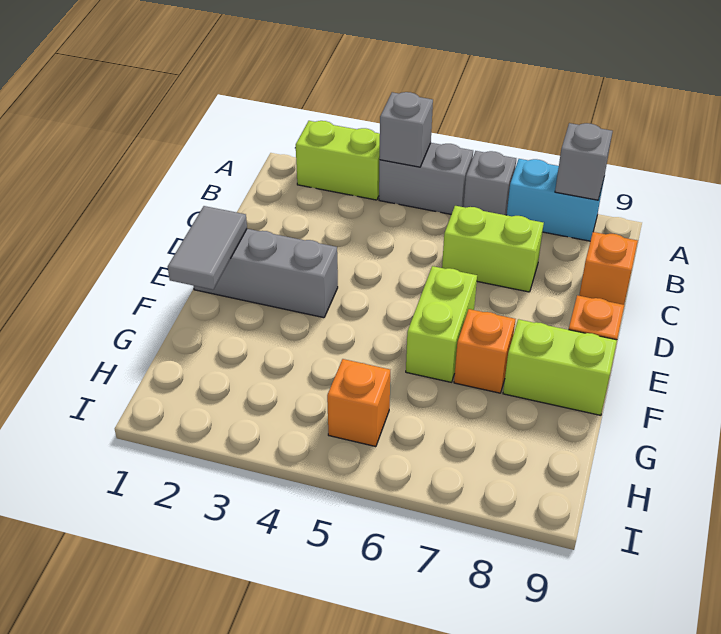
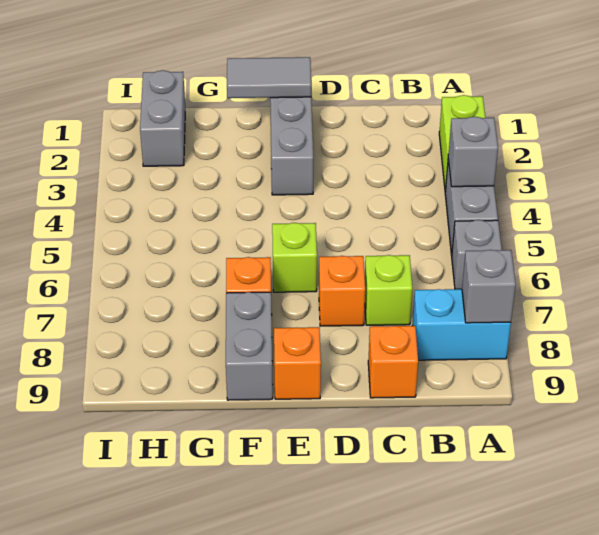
cyan 1x2 brick [507,159,604,241] -> cyan 1x2 brick turned to [412,289,511,360]
lime 1x2 brick [442,206,544,292] -> lime 1x1 brick [365,255,412,325]
lime 1x2 brick [406,266,477,382] -> lime 1x1 brick [272,223,317,292]
lime 1x2 brick [503,319,617,415] -> grey 1x2 brick [226,292,273,400]
none -> grey 1x2 brick [140,70,185,166]
orange 1x1 brick [327,359,390,447] -> orange 1x1 brick moved to [319,256,365,326]

